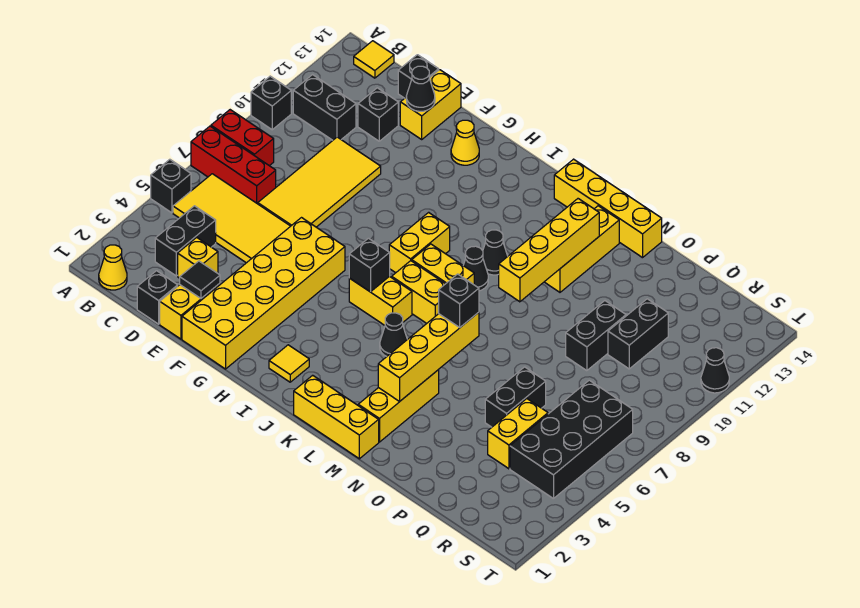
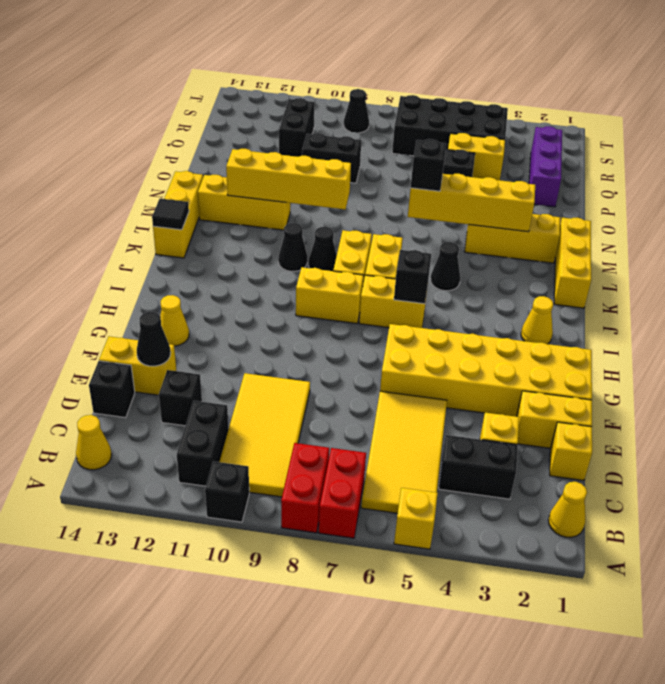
black 1x1 brick [151,159,191,213] -> yellow 1x1 brick [394,488,438,549]
red 1x3 brick [191,126,276,204] -> red 1x2 brick [319,448,366,538]
yellow 1x1 tile [354,41,394,78] -> yellow 1x1 cone [76,415,112,470]
black 1x1 brick [137,271,178,324] -> yellow 1x1 brick [550,422,592,481]
yellow 2x4 tile [258,137,381,227] -> yellow 2x4 tile turned to [220,373,310,497]
black 1x1 tile [180,261,220,298] -> black 1x1 tile moved to [152,199,189,230]
yellow 1x1 tile [269,345,309,382] -> yellow 1x1 cone [521,296,553,344]
yellow 1x2 brick [349,276,412,325] -> yellow 1x2 brick turned to [359,275,427,328]
yellow 1x4 brick [554,159,662,258] -> yellow 1x3 brick [153,171,203,258]
none -> purple 1x3 brick [529,126,562,207]
black 1x2 brick [608,299,668,369] -> black 1x2 brick turned to [279,98,314,157]
black 1x1 cone [701,348,729,393] -> black 1x1 cone moved to [344,89,369,133]

